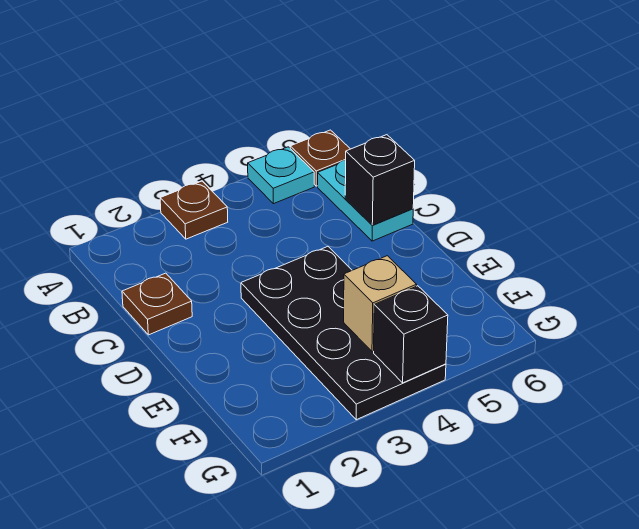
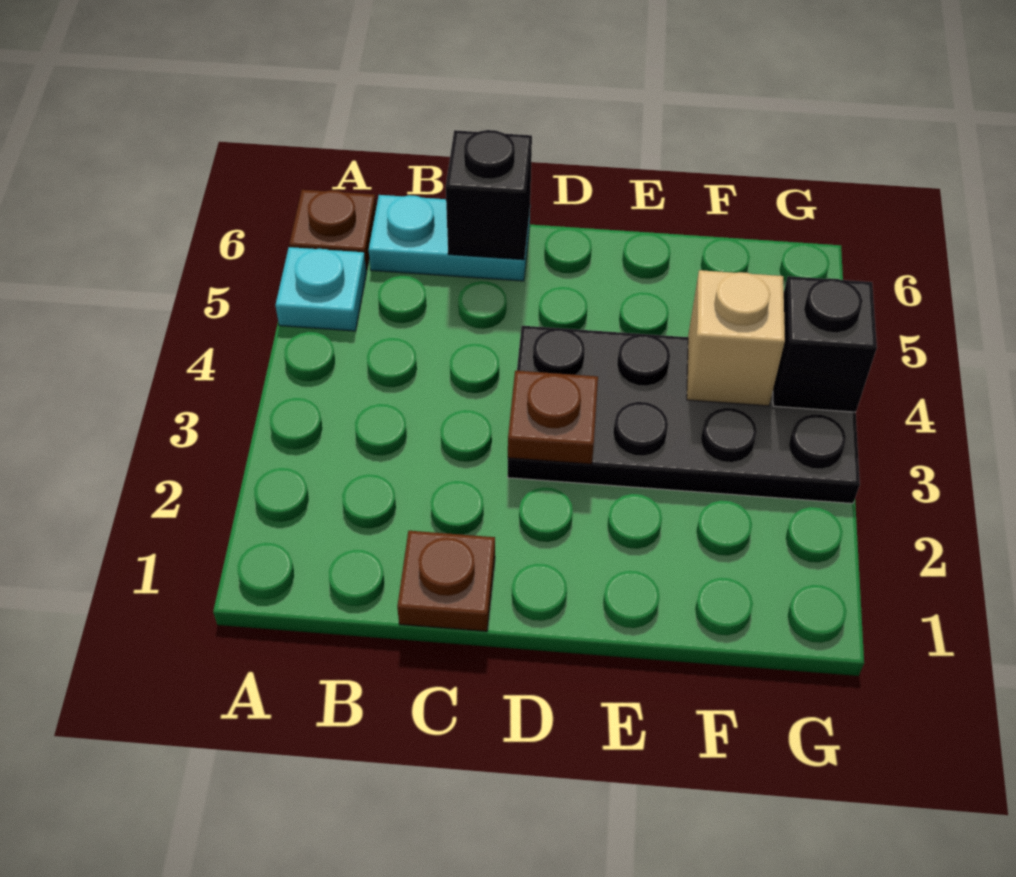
brown 1x1 plate [160,181,228,239] -> brown 1x1 plate moved to [508,371,598,464]

